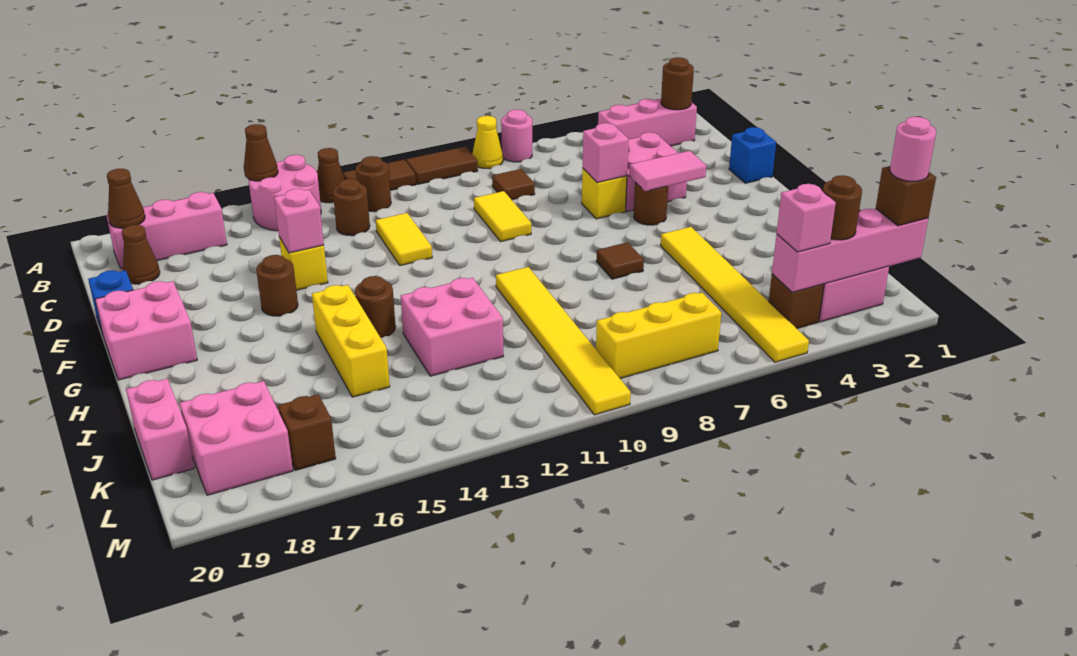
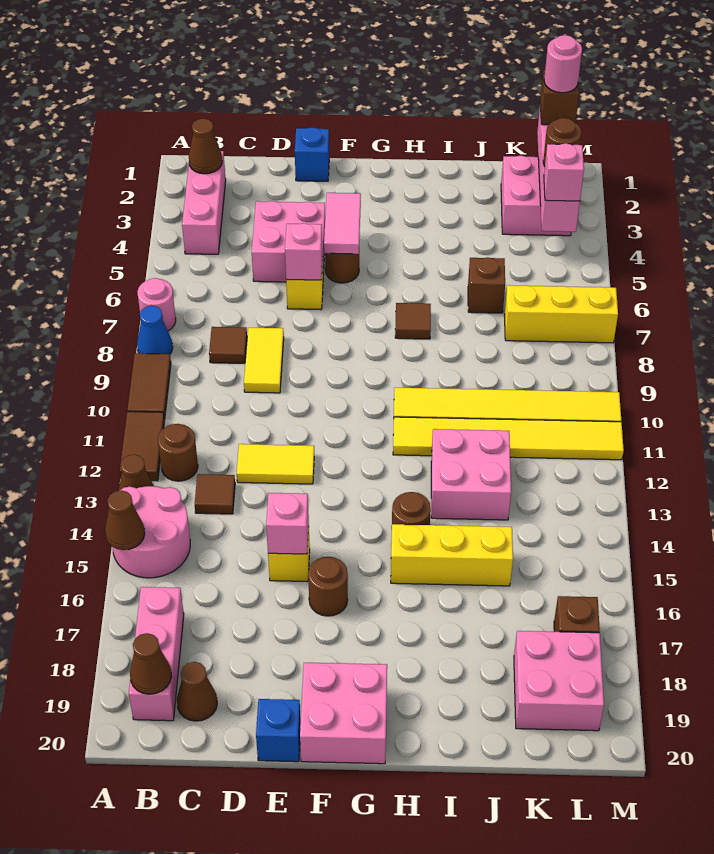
yellow 1x1 cone [472,116,503,169] -> blue 1x1 cone [137,306,173,354]
brown 1x1 round brick [661,57,694,110] -> brown 1x1 cone [189,119,222,174]
brown 1x1 round brick [333,179,370,236] -> brown 1x1 tile [195,474,235,514]
yellow 1x2 tile [474,191,531,242] -> yellow 1x2 tile turned to [244,328,284,393]
yellow 1x6 tile [661,227,809,362] -> yellow 1x6 tile moved to [393,417,624,460]
pink 1x2 brick [126,379,194,480] -> none
brown 1x1 brick [769,274,824,328] -> brown 1x1 brick moved to [468,257,505,313]
yellow 1x3 brick [596,293,721,378] -> yellow 1x3 brick turned to [505,285,618,343]

